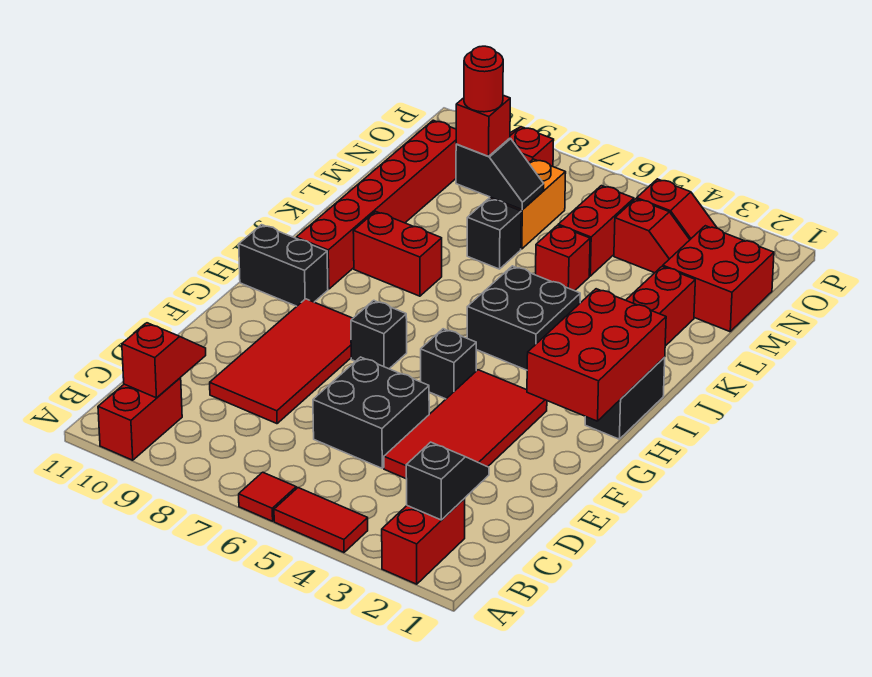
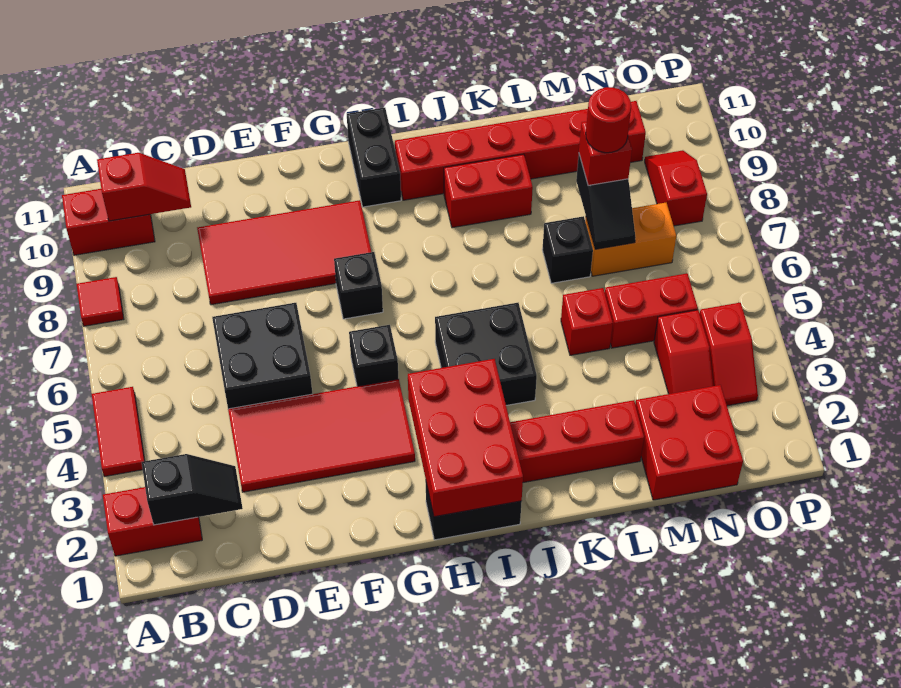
red 1x1 tile [239,472,296,521] -> red 1x1 tile moved to [77,277,124,326]
red 2x3 brick [527,289,666,421] -> red 2x3 brick turned to [408,359,523,517]
red 1x2 brick [353,211,442,296] -> red 1x2 brick turned to [444,154,533,228]

